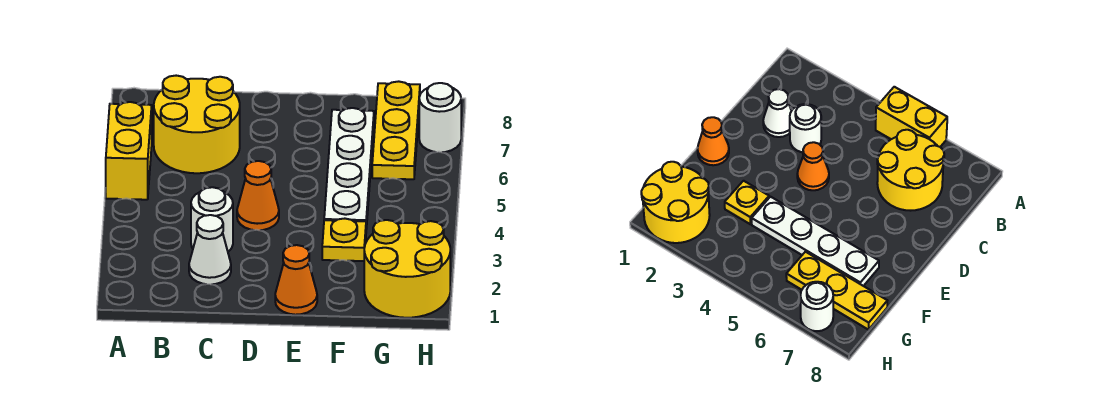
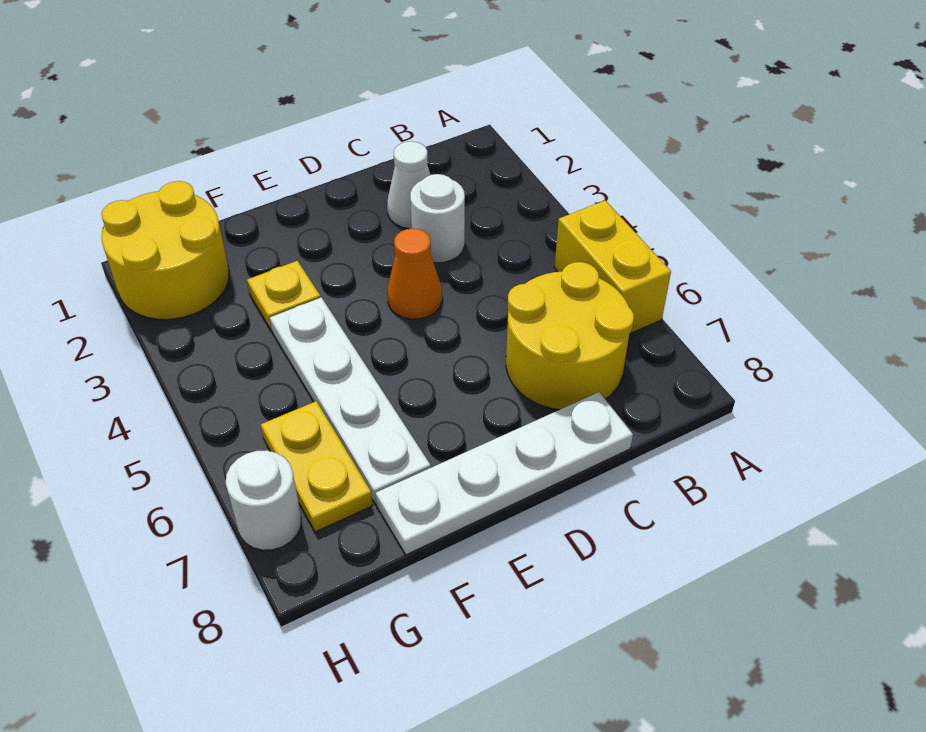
none -> white 1x4 plate [376,392,633,555]
orange 1x1 cone [275,245,317,315] -> none
yellow 1x3 plate [372,81,420,179] -> yellow 1x2 plate [261,401,373,532]

